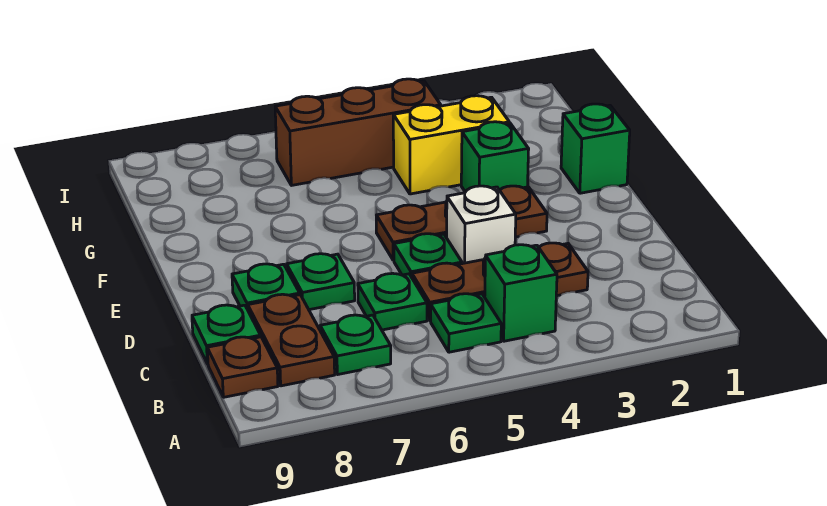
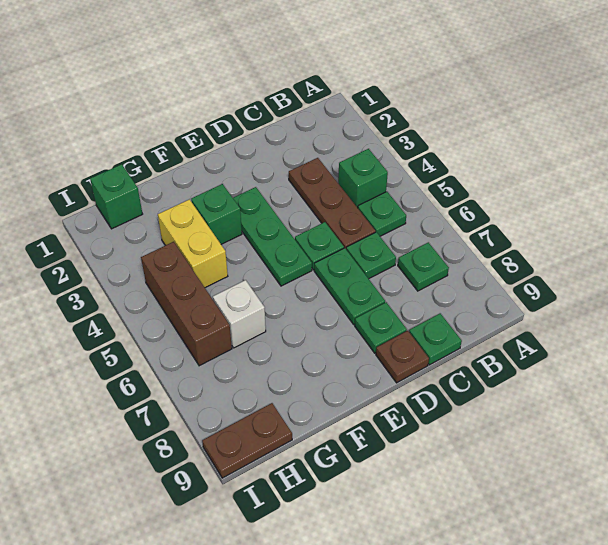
brown 1x2 plate [248,294,335,386] -> brown 1x2 plate moved to [202,403,292,478]
brown 1x1 plate [207,337,278,397] -> brown 1x1 plate moved to [376,331,429,383]
white 1x1 brick [447,186,516,264] -> white 1x1 brick moved to [213,280,266,348]
green 1x1 plate [287,253,355,310] -> green 1x2 plate [314,248,385,324]
brown 1x3 plate [376,186,547,260] -> green 1x3 plate [233,187,312,286]
green 1x1 brick [561,104,630,193] -> green 1x1 brick moved to [90,164,142,229]

